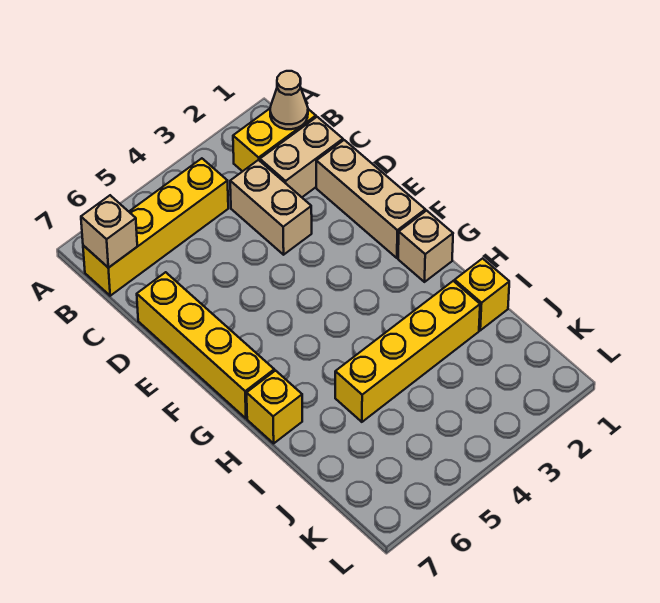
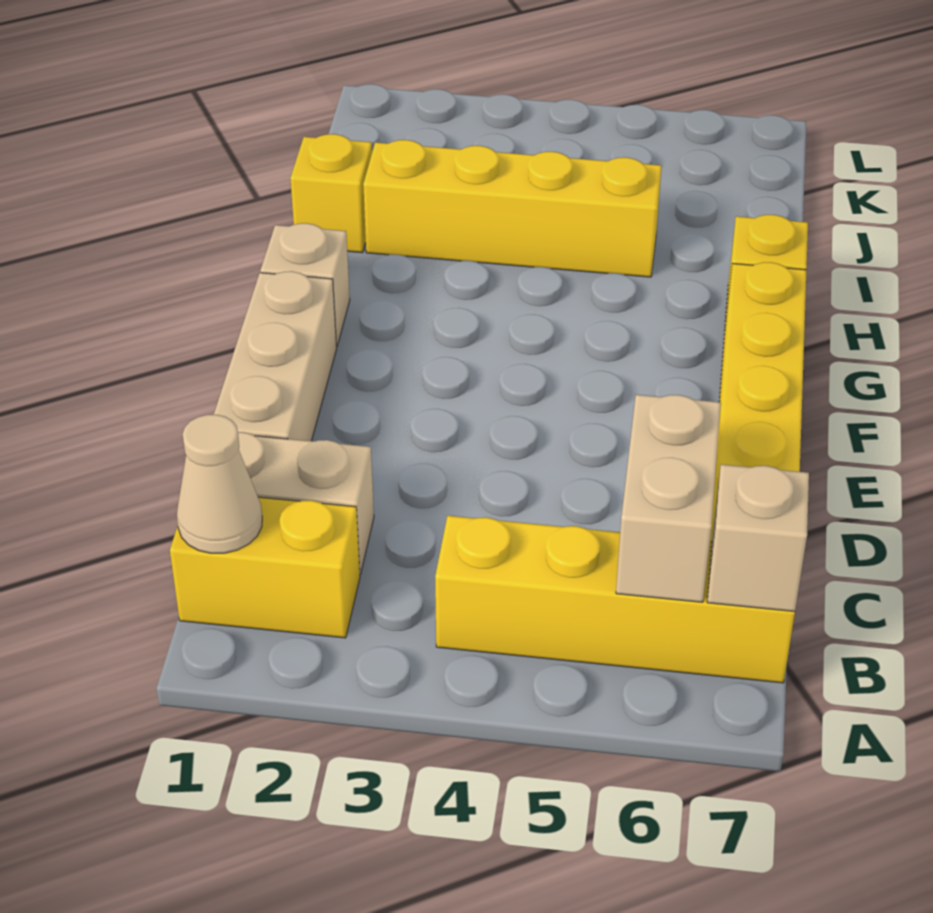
tan 1x2 brick [230,160,312,255] -> tan 1x2 brick moved to [616,395,721,602]

